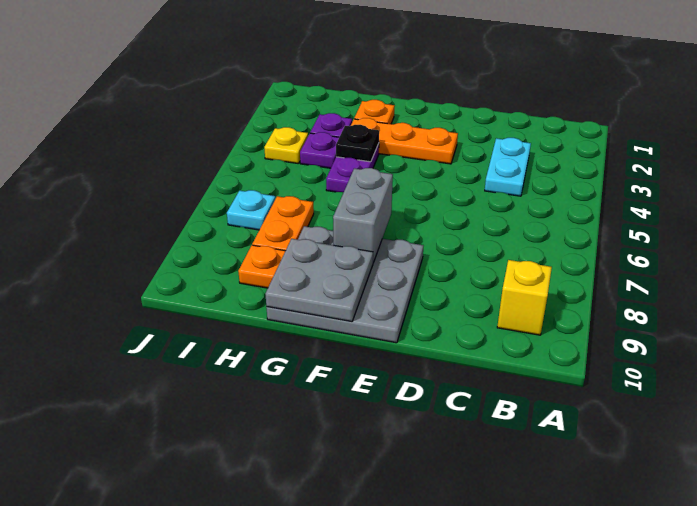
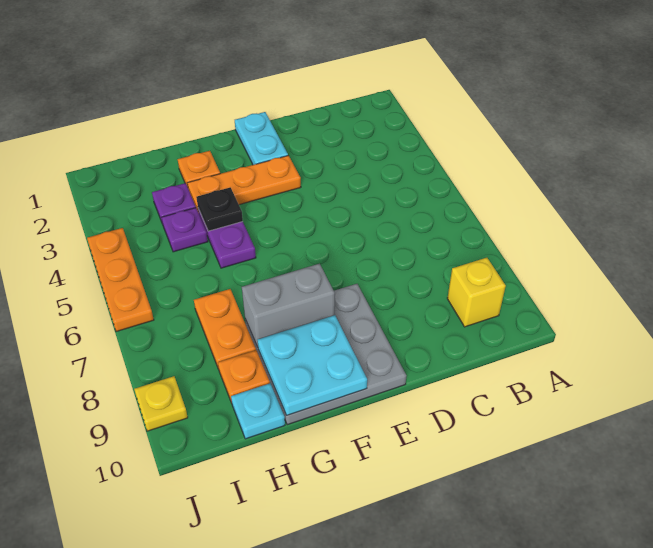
cyan 1x2 plate [485,138,531,196] -> cyan 1x2 plate moved to [235,112,288,165]
grey 1x2 brick [333,168,393,263] -> grey 1x2 brick turned to [242,264,335,347]
grey 2x2 plate [265,239,373,321] -> cyan 2x2 plate [258,315,367,415]
yellow 1x1 plate [264,127,308,164] -> yellow 1x1 plate moved to [134,376,188,431]
cyan 1x1 plate [227,190,275,230] -> cyan 1x1 plate moved to [231,384,285,439]
none -> orange 1x3 plate [87,228,154,332]

